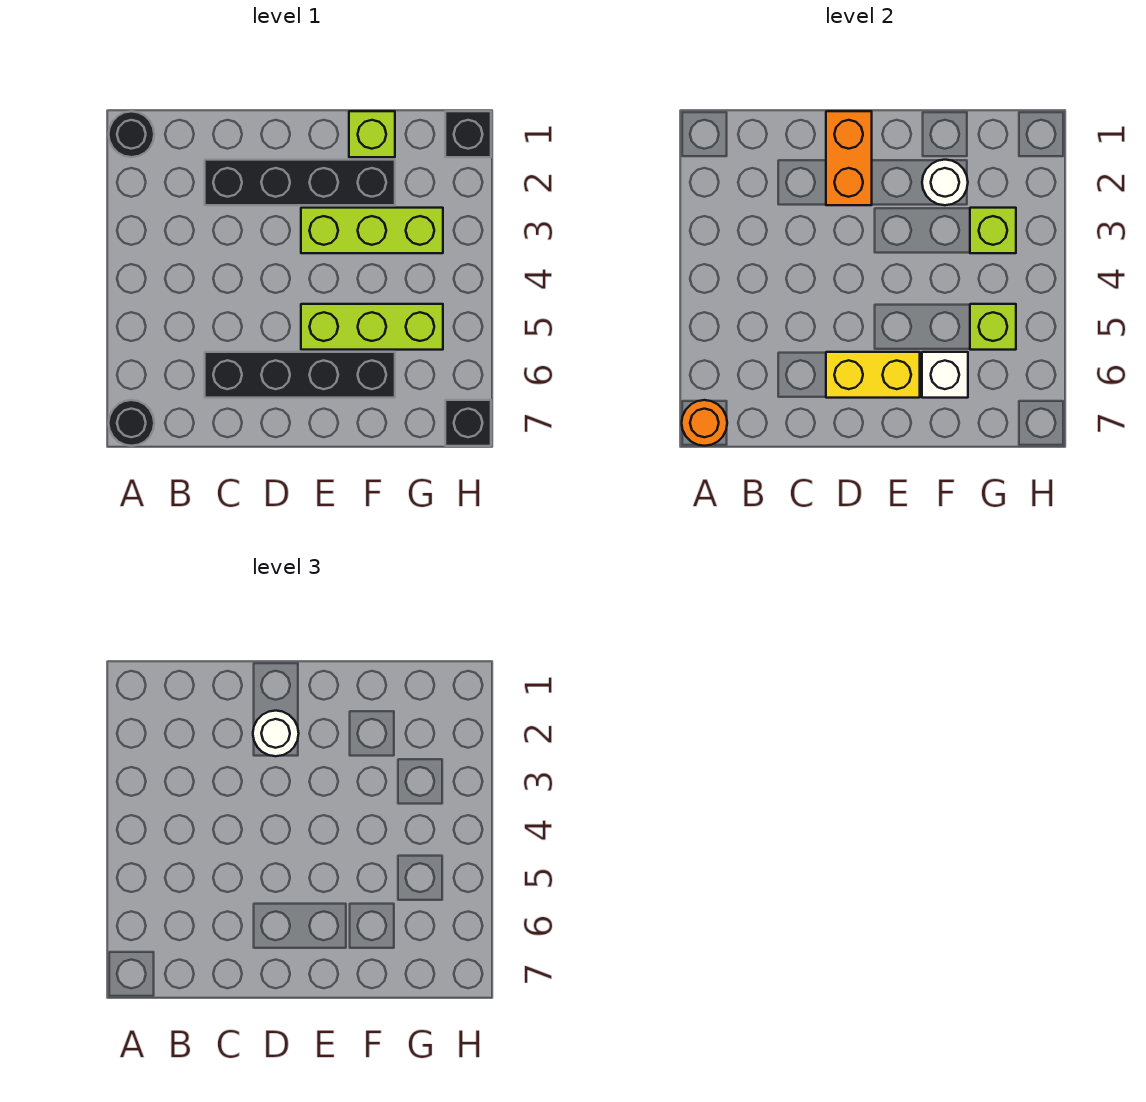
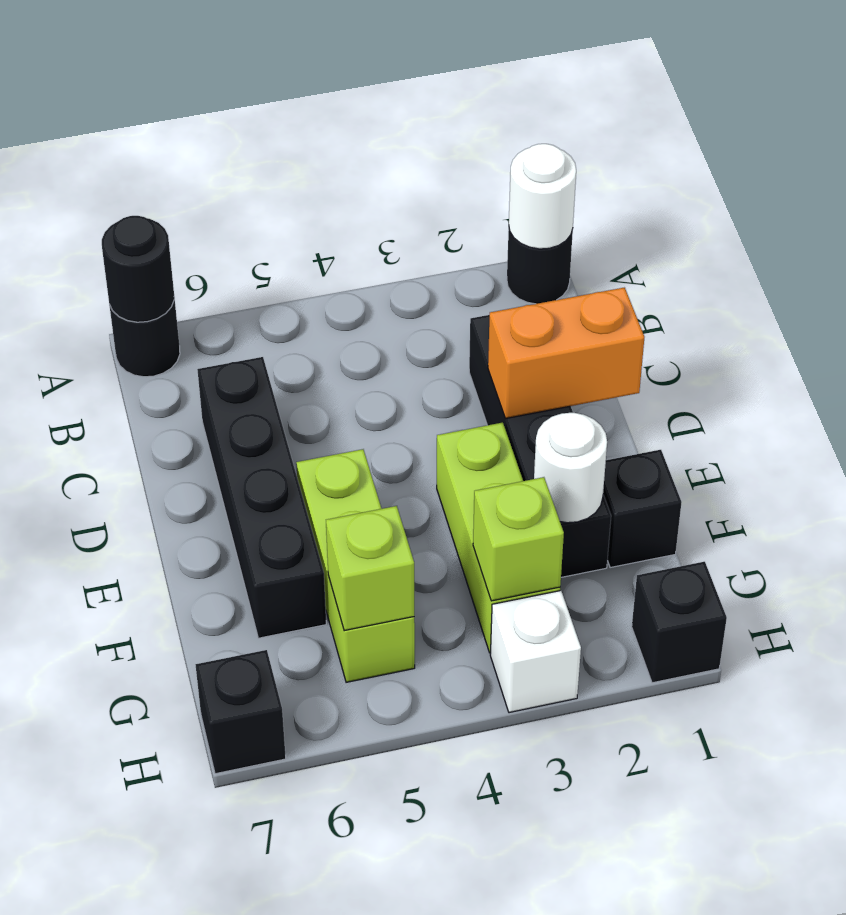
orange 1x1 round brick [682,400,727,446] -> black 1x1 round brick [102,216,174,322]
white 1x1 round brick [253,711,299,756] -> white 1x1 round brick moved to [509,144,576,249]
yellow 1x2 brick [826,352,920,398] -> none
lime 1x1 brick [349,111,395,157] -> black 1x1 brick [603,450,682,568]
white 1x1 brick [922,352,968,398] -> white 1x1 brick moved to [490,591,581,713]

